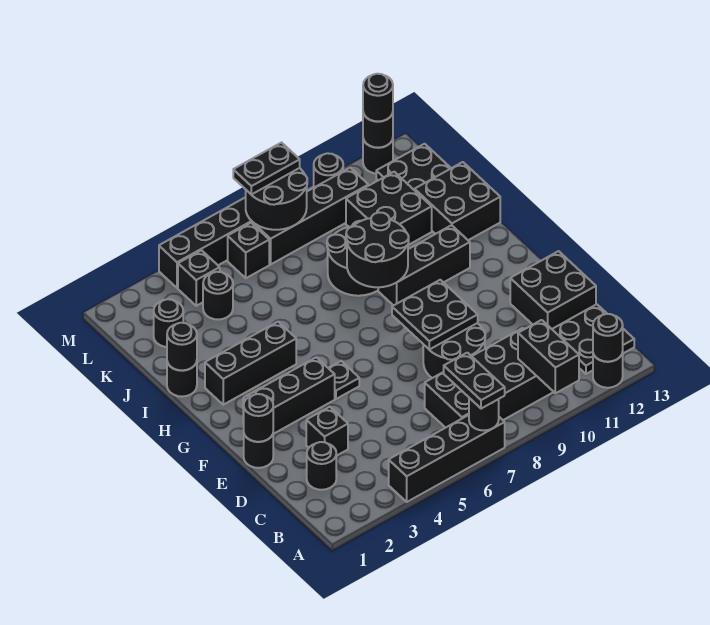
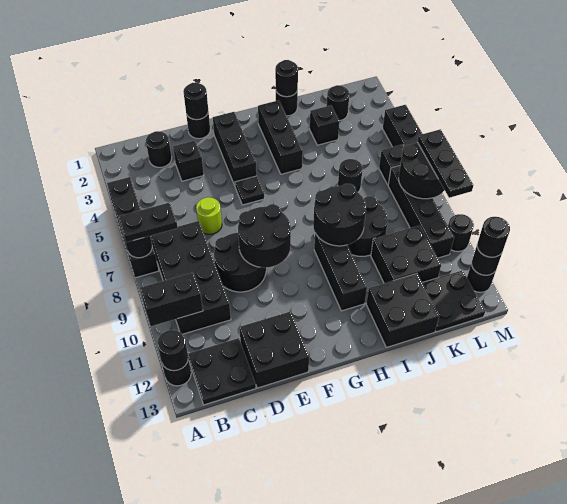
none -> lime 1x1 round brick [196,197,222,234]
black 2x2 plate [392,280,478,350] -> black 2x2 round brick [238,204,291,268]
black 1x1 round brick [203,272,233,320] -> black 1x1 round brick moved to [338,159,363,192]
black 1x1 brick [178,250,220,306] -> black 1x1 brick moved to [310,105,339,145]
black 1x2 plate [233,143,300,194] -> black 1x3 plate [417,129,473,198]

